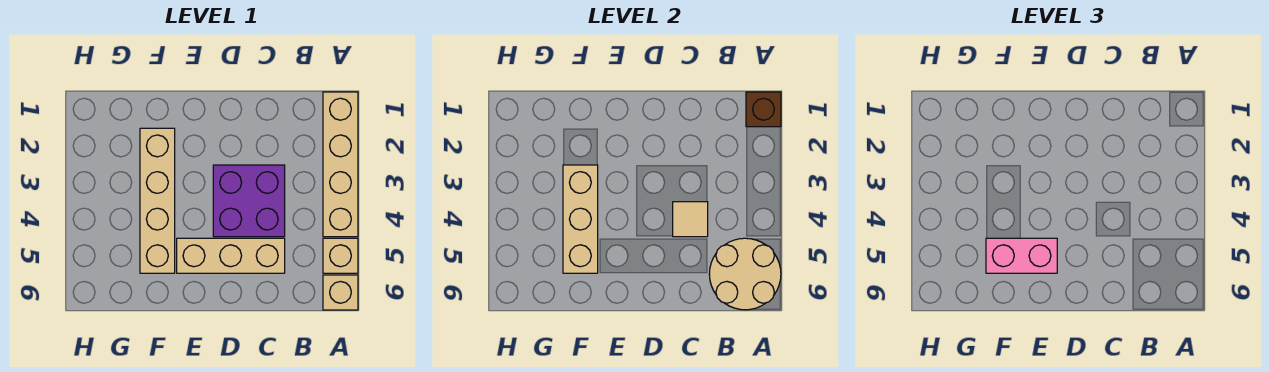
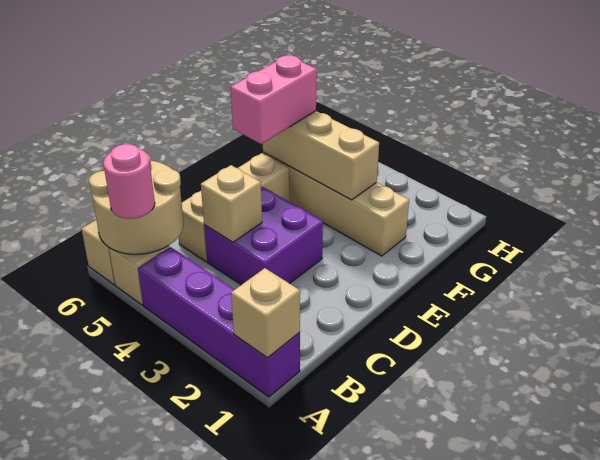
tan 1x4 brick [323,92,358,237] -> purple 1x4 brick [138,247,300,397]
brown 1x1 brick [746,92,781,127] -> tan 1x1 brick [231,268,300,358]
none -> pink 1x1 round brick [103,144,155,219]
tan 1x1 tile [673,202,708,237] -> tan 1x1 brick [201,165,262,242]

